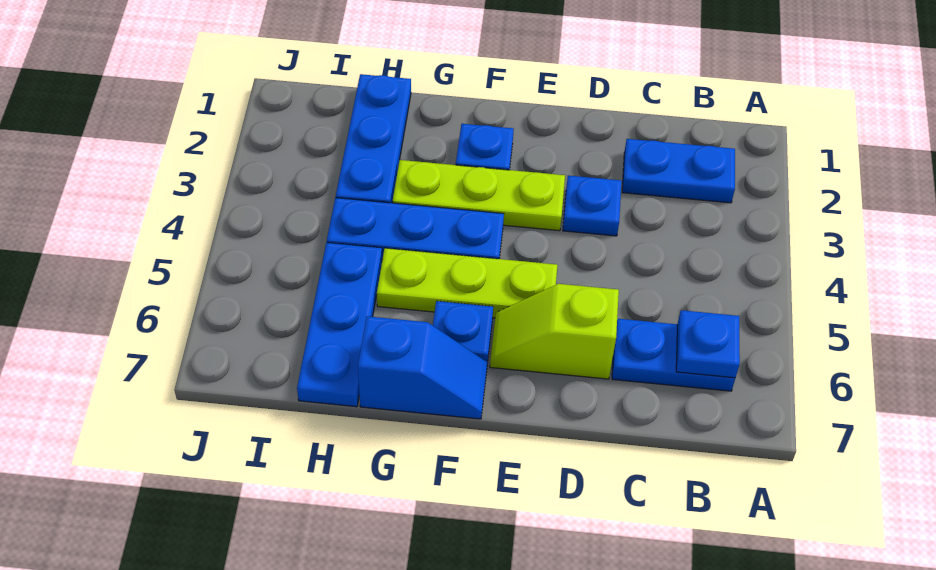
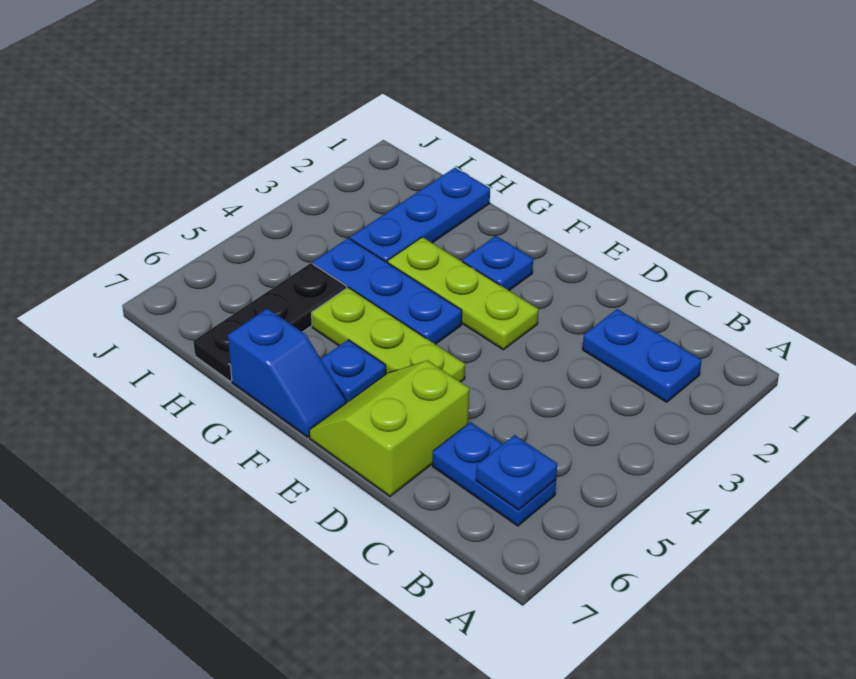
blue 1x1 plate [563,176,622,236] -> none
lime 1x2 slope [490,284,619,379] -> lime 2x2 slope [309,360,469,496]
blue 1x3 plate [297,243,382,407] -> black 1x3 plate [193,263,347,381]

